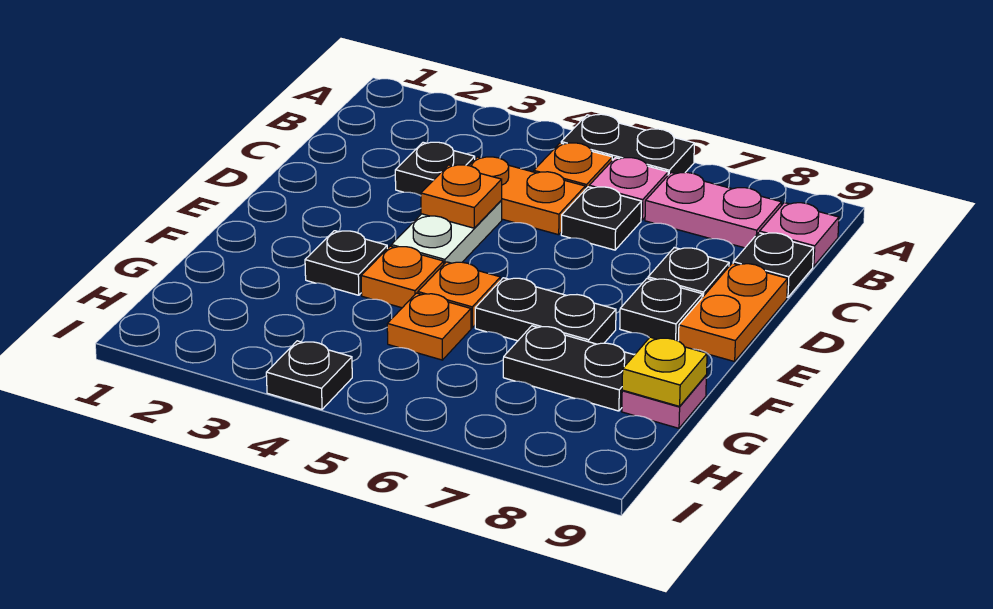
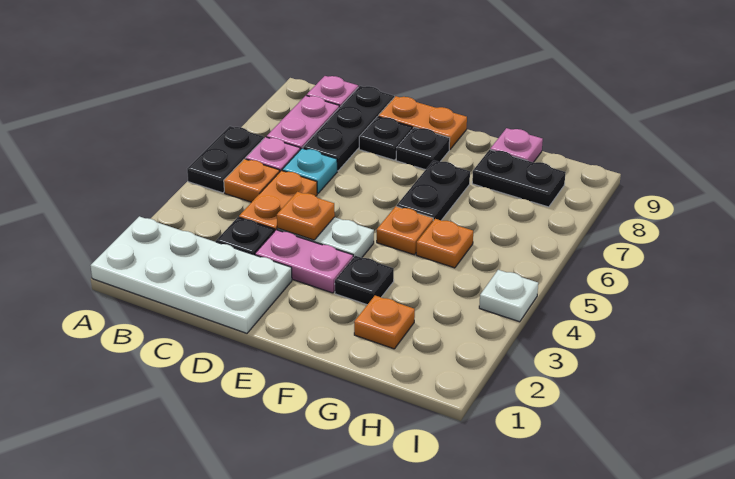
none -> white 2x4 plate [91,216,292,333]
black 1x1 plate [561,187,641,250] -> cyan 1x1 plate [282,148,337,193]
black 1x1 plate [733,233,813,297] -> black 1x3 plate [303,86,394,171]
none -> pink 1x2 plate [255,230,353,293]
orange 1x1 plate [361,246,444,308] -> orange 1x1 plate moved to [354,296,415,349]
black 1x2 plate [503,326,634,411] -> black 1x2 plate turned to [472,150,566,207]
yellow 1x1 plate [622,337,707,406] -> none
black 1x1 plate [266,341,352,409] -> white 1x1 plate [479,270,538,322]

